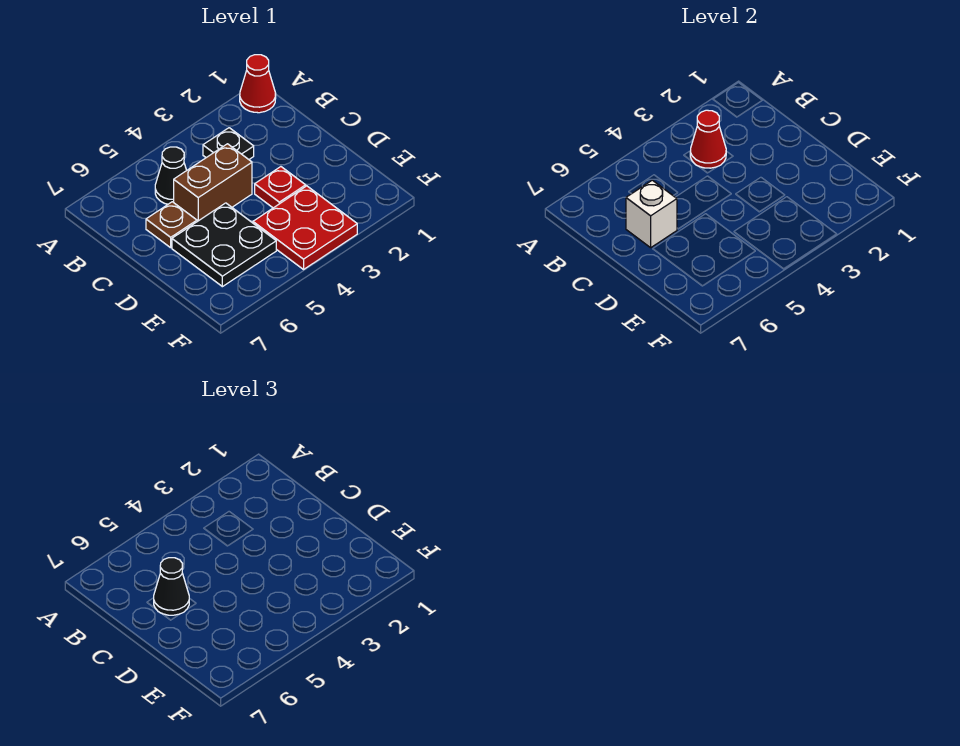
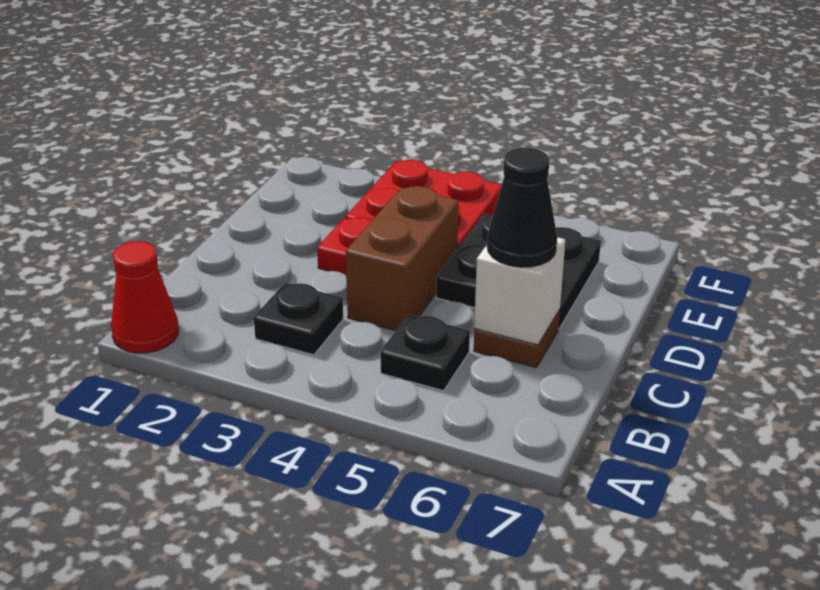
red 1x1 cone [690,110,726,168] -> none
black 1x1 cone [155,147,187,204] -> black 1x1 plate [380,315,470,391]
brown 1x2 brick [174,144,252,222] -> brown 1x2 brick turned to [346,186,459,331]

